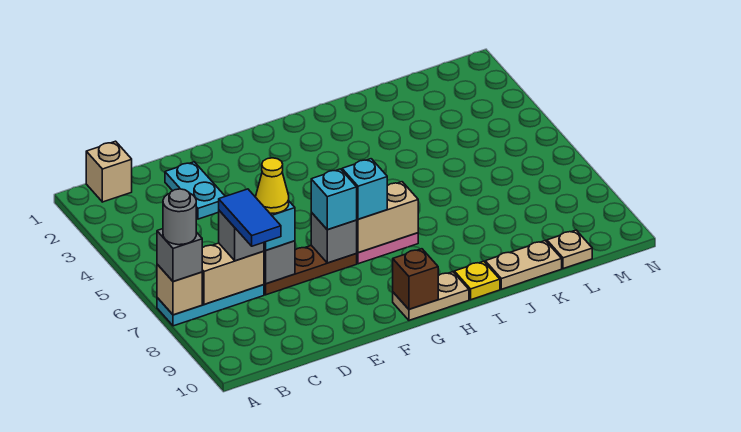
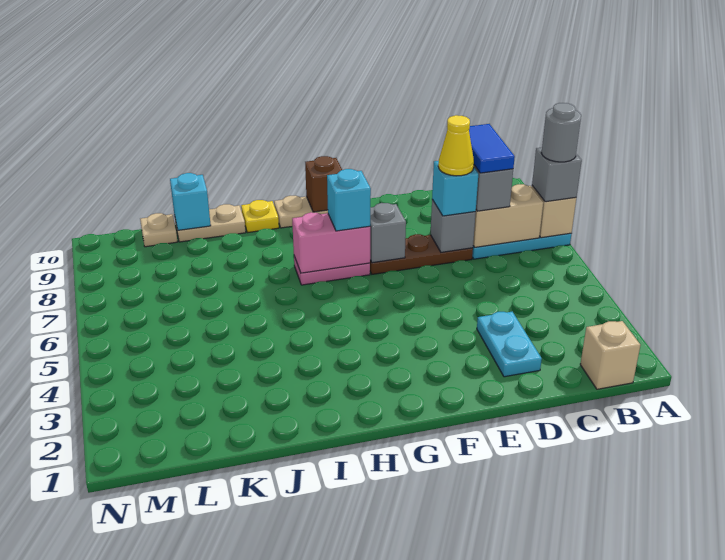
cyan 1x1 brick [311,169,357,230] -> cyan 1x1 brick moved to [170,173,211,230]
tan 1x2 brick [357,182,418,253] -> pink 1x2 brick [292,212,370,273]

